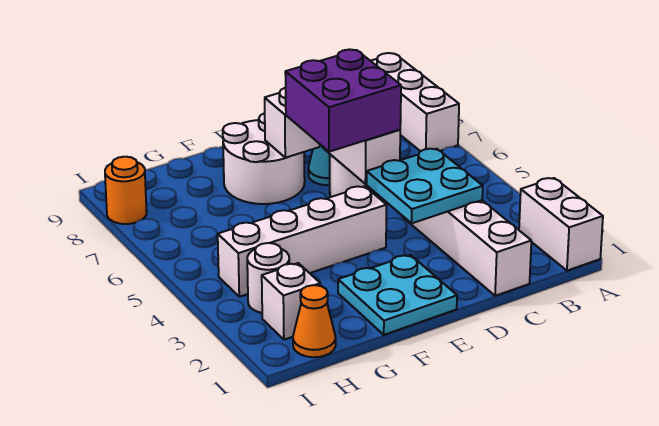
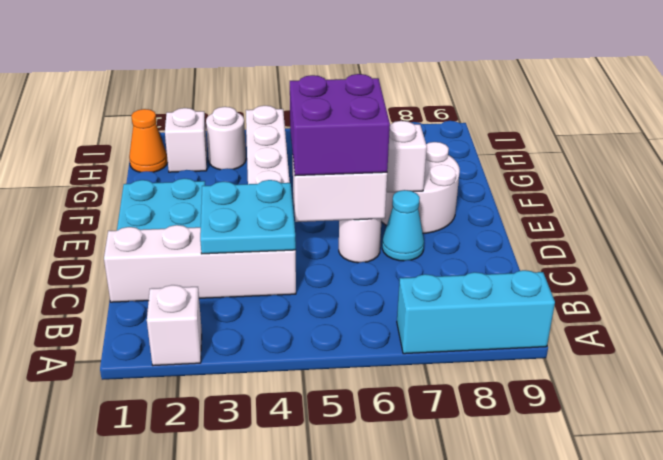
white 1x2 brick [519,178,603,271] -> white 1x1 brick [147,285,202,366]
white 1x3 brick [371,53,459,151] -> cyan 1x3 brick [397,270,555,354]
orange 1x1 round brick [105,157,147,224] -> none

